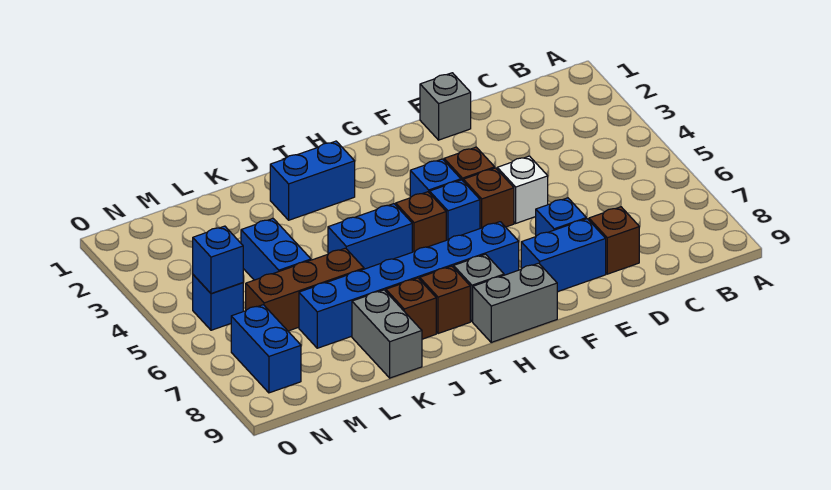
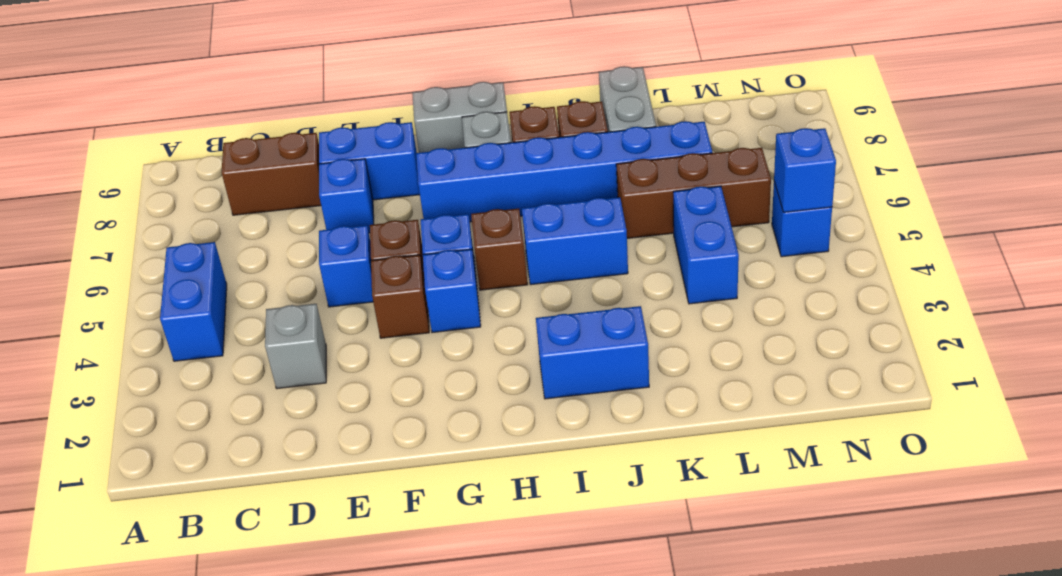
brown 1x1 brick [589,207,639,274] -> brown 1x2 brick [222,133,321,215]
grey 1x1 brick [420,73,471,140] -> grey 1x1 brick moved to [265,304,326,389]
white 1x1 brick [497,156,548,223] -> blue 1x1 brick [319,225,373,307]
blue 1x2 brick [231,305,301,393] -> blue 1x2 brick moved to [160,242,227,361]

